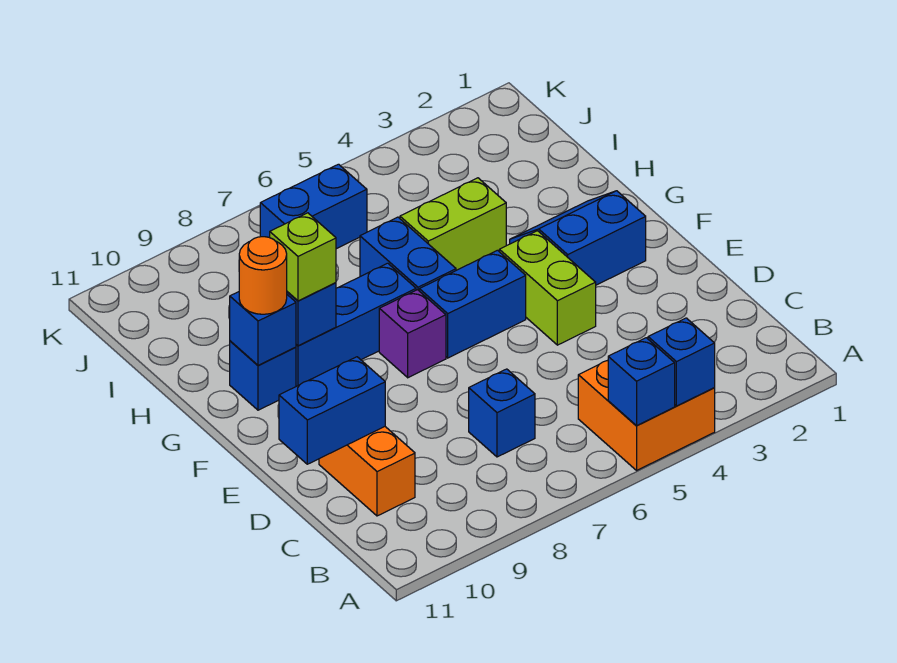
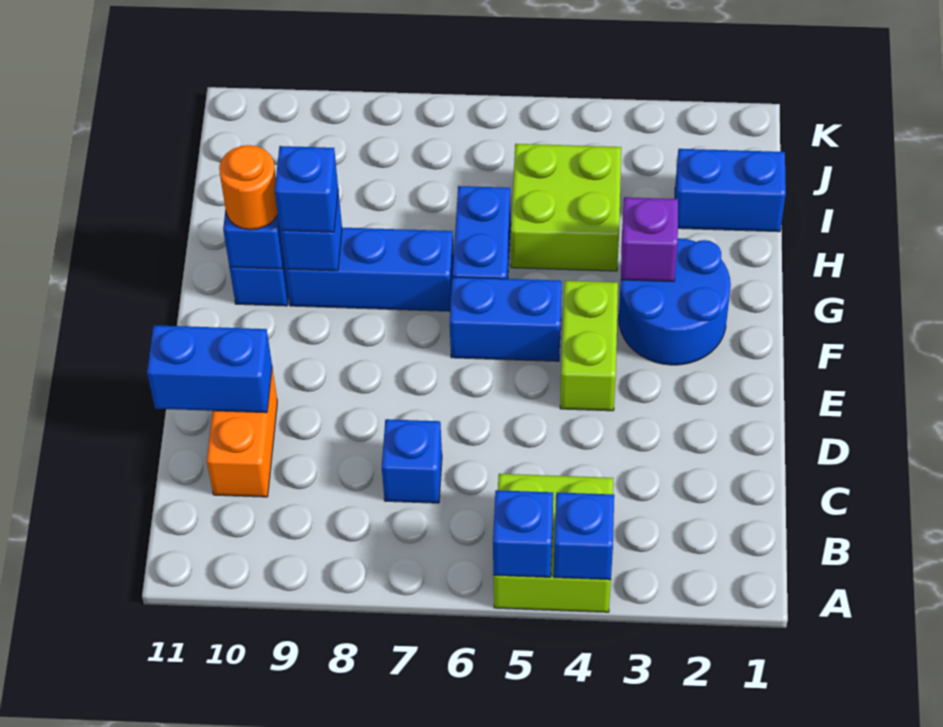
orange 2x2 brick [578,360,715,470] -> lime 2x2 brick [493,474,613,612]
blue 2x2 slope [510,191,646,285] -> blue 2x2 round brick [619,238,731,365]
purple 1x1 brick [379,290,446,378] -> purple 1x1 brick moved to [621,197,678,282]
lime 1x1 brick [270,213,336,301] -> blue 1x1 brick [275,146,338,232]
lime 1x2 brick [400,178,506,270] -> lime 2x2 brick [511,144,621,271]
blue 1x2 brick [260,164,367,249] -> blue 1x2 brick moved to [675,149,786,232]

